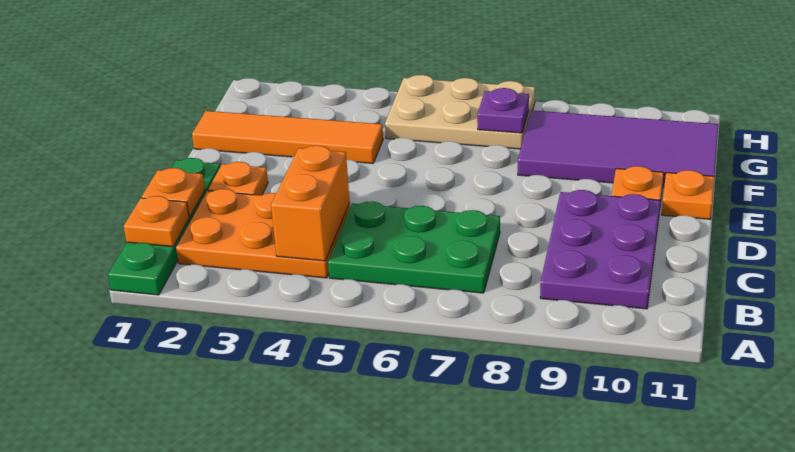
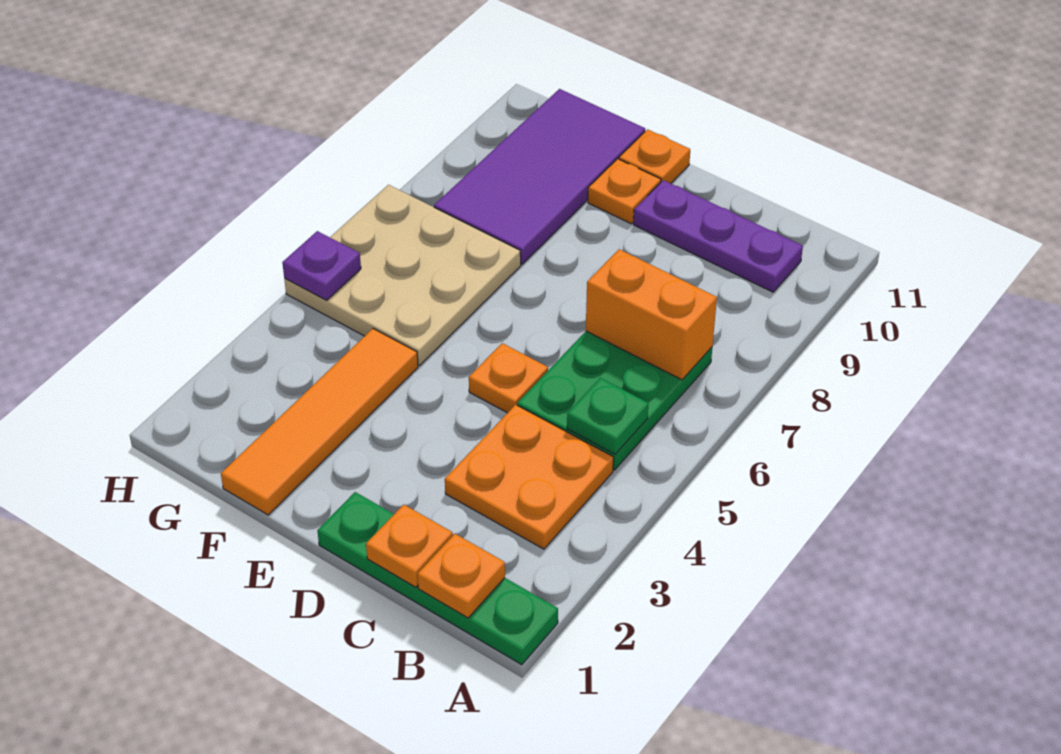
orange 2x3 plate [176,189,350,278] -> orange 2x2 plate [445,405,614,549]
orange 1x2 brick [271,146,350,261] -> orange 1x2 brick moved to [586,249,717,380]
none -> green 1x1 plate [567,378,648,454]
purple 2x3 plate [540,190,660,309] -> purple 1x3 plate [633,180,803,292]
orange 1x1 plate [208,162,268,195] -> orange 1x1 plate moved to [469,343,548,413]
tan 2x3 plate [385,75,535,149] -> tan 3x3 plate [284,185,521,365]
purple 1x1 plate [477,88,529,133] -> purple 1x1 plate moved to [282,231,361,300]

